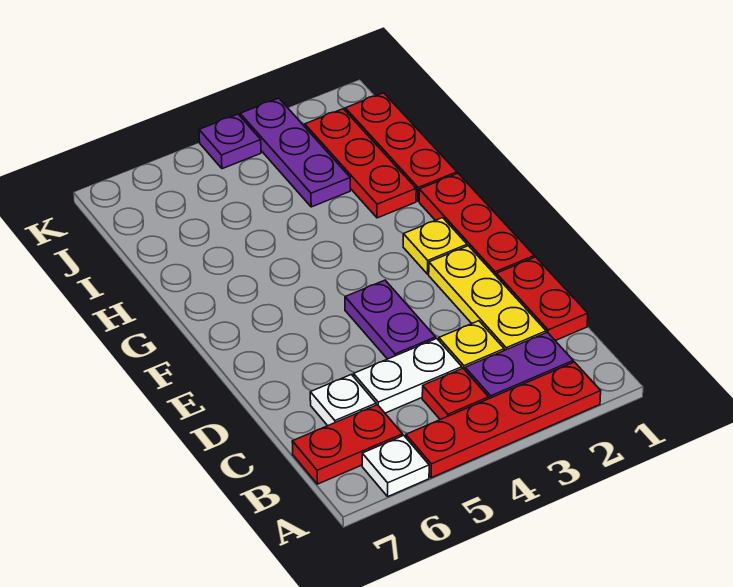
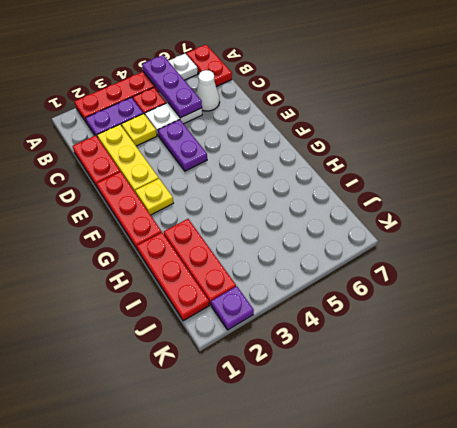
red 1x2 plate [292,405,403,484] -> red 1x2 plate turned to [186,45,232,87]
white 1x1 plate [310,375,376,426] -> white 1x1 cone [196,70,220,111]
purple 1x3 plate [240,98,350,207] -> purple 1x3 plate moved to [142,55,202,118]
purple 1x1 plate [199,114,261,169] -> purple 1x1 plate moved to [211,286,254,330]

